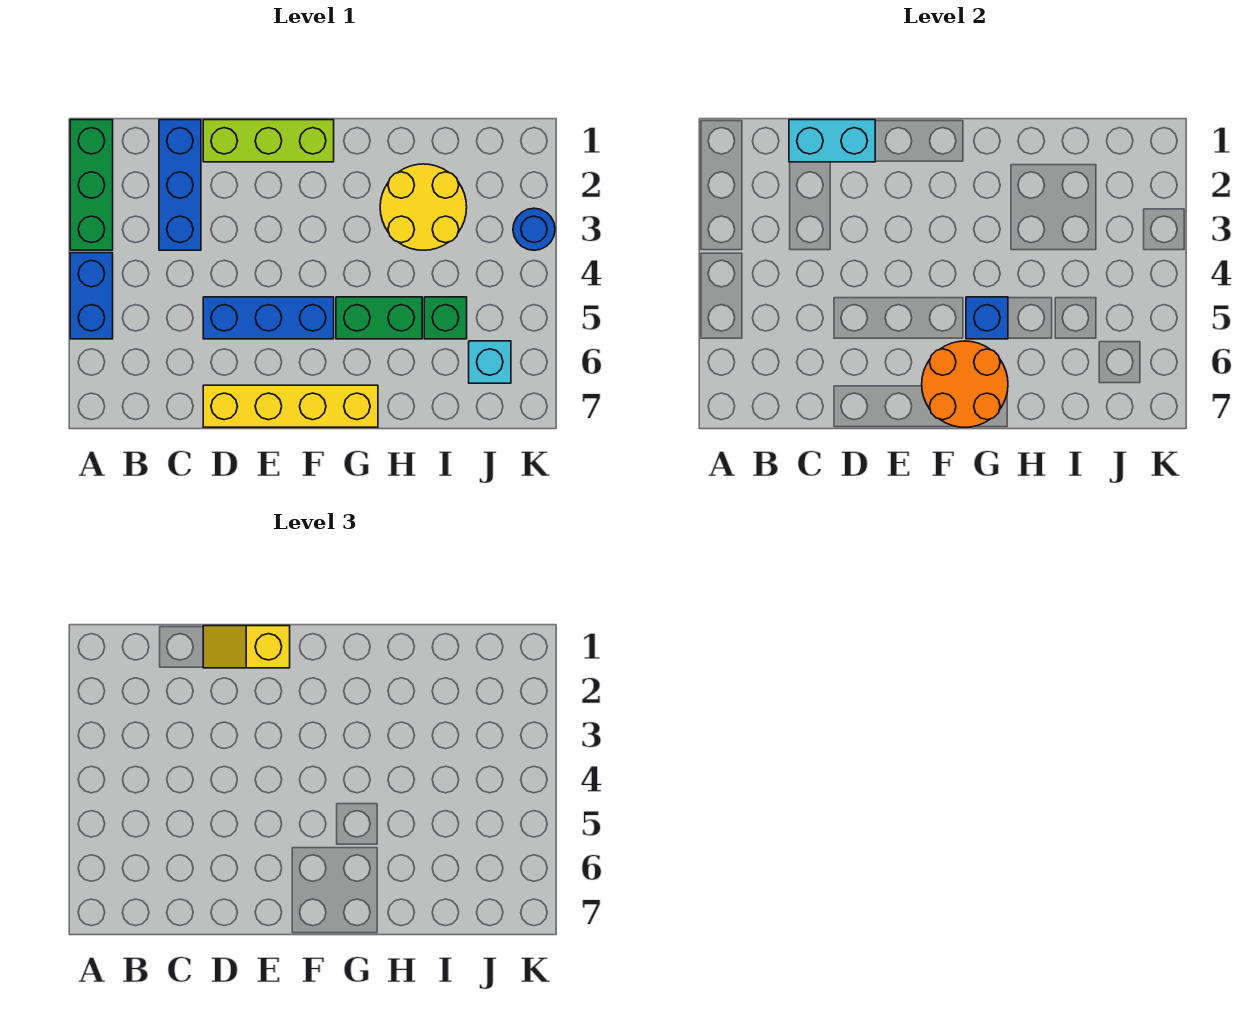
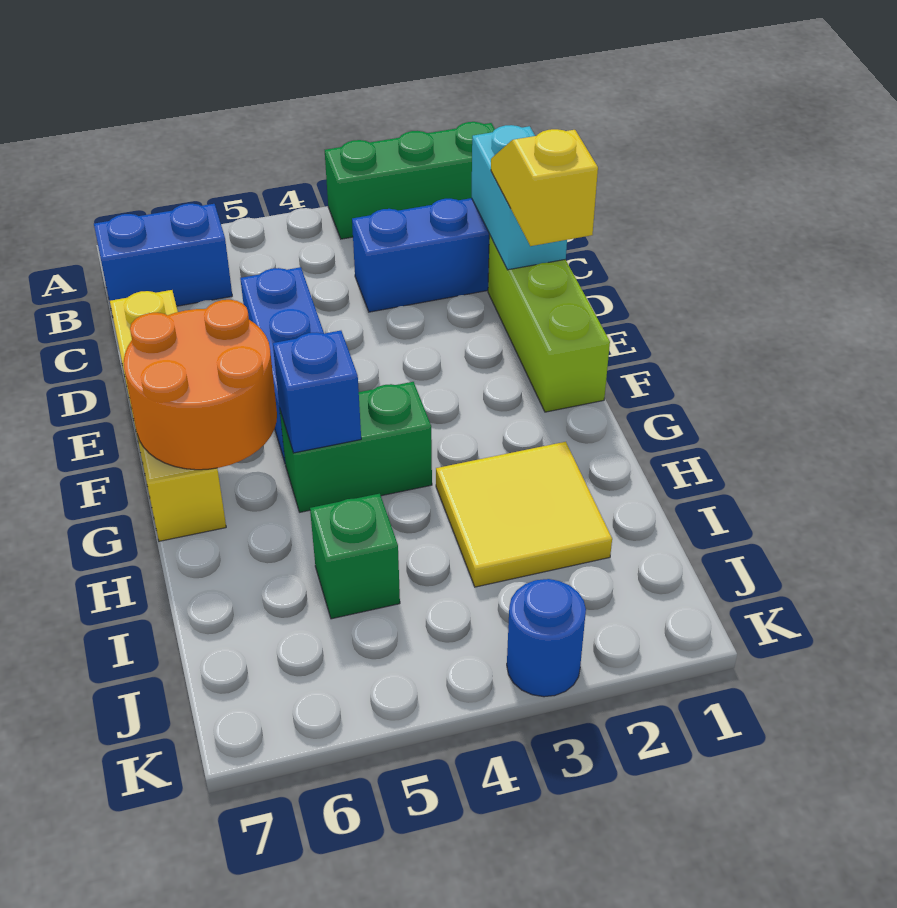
blue 1x2 brick [70,253,113,339] -> blue 1x2 brick moved to [94,204,232,311]
green 1x2 brick [336,297,422,339] -> green 1x2 brick turned to [280,382,432,512]
yellow 2x2 round brick [380,164,467,250] -> yellow 2x2 tile [436,442,612,587]
cyan 1x1 brick [469,341,511,383] -> none

